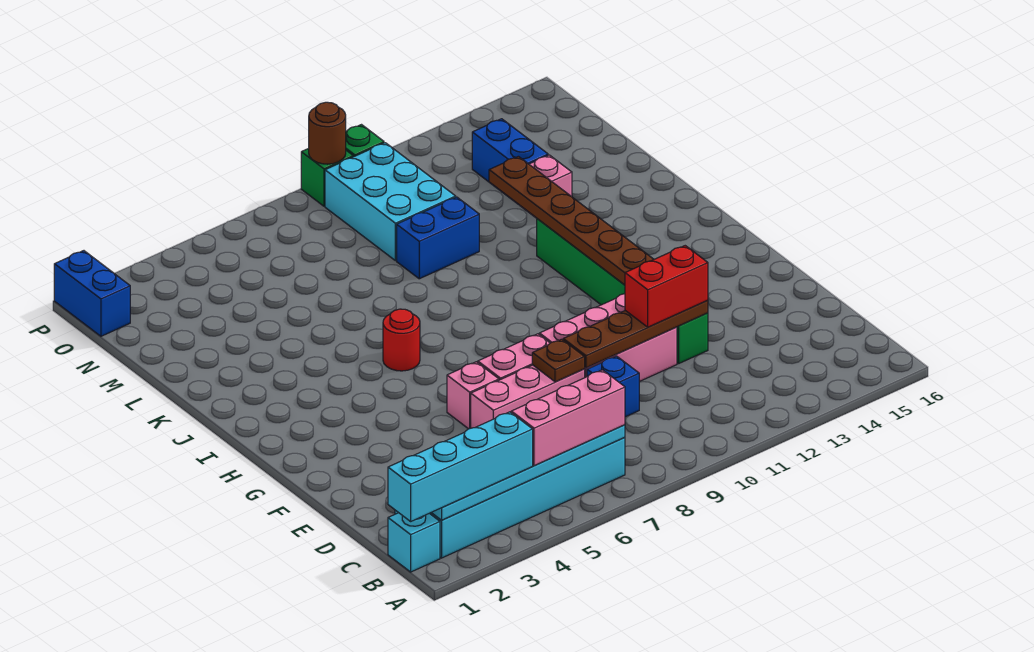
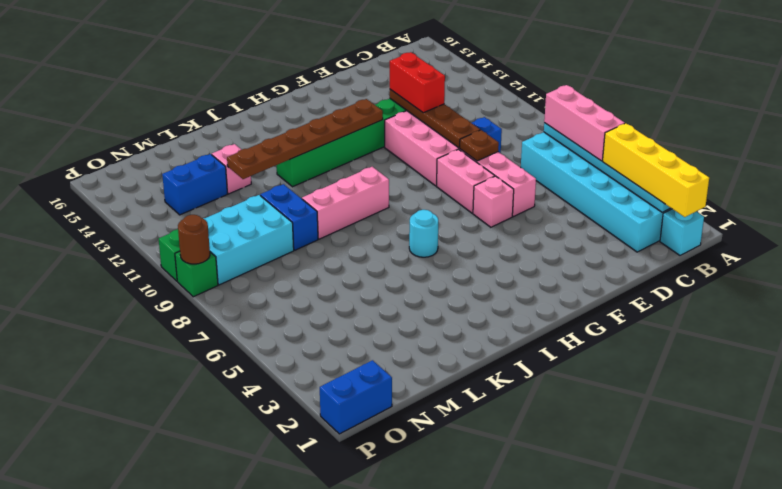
cyan 1x4 brick [388,412,533,521] -> yellow 1x4 brick [603,123,709,217]
red 1x1 round brick [383,309,420,371] -> cyan 1x1 round brick [409,210,438,257]
none -> pink 1x3 brick [302,167,389,239]

